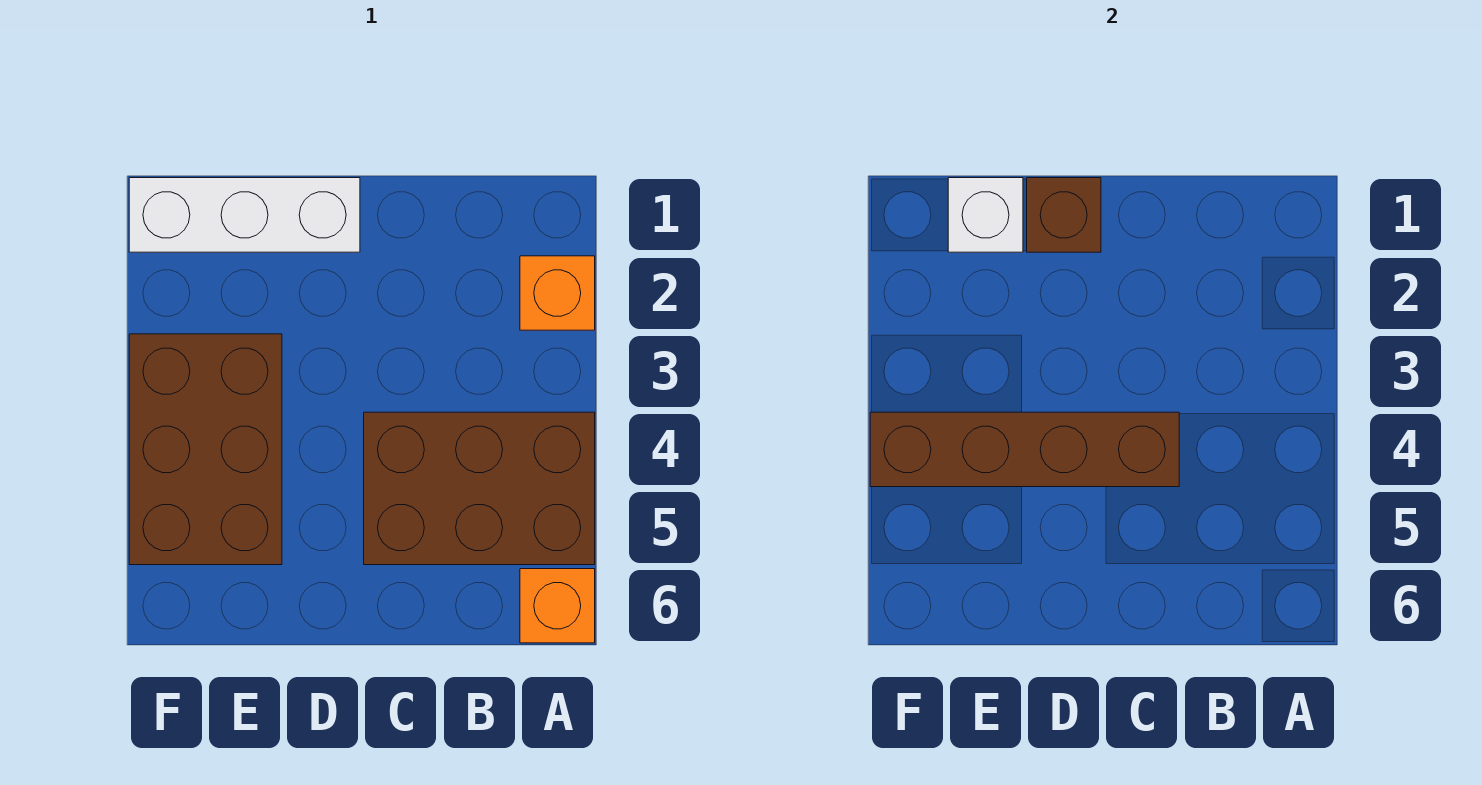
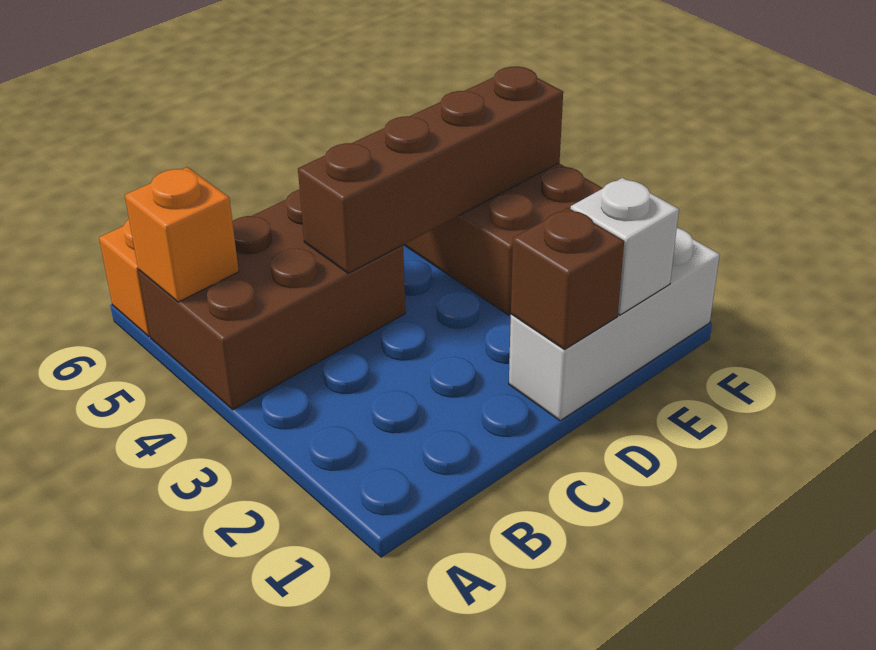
orange 1x1 brick [520,256,595,330] -> orange 1x1 brick moved to [125,167,239,302]

